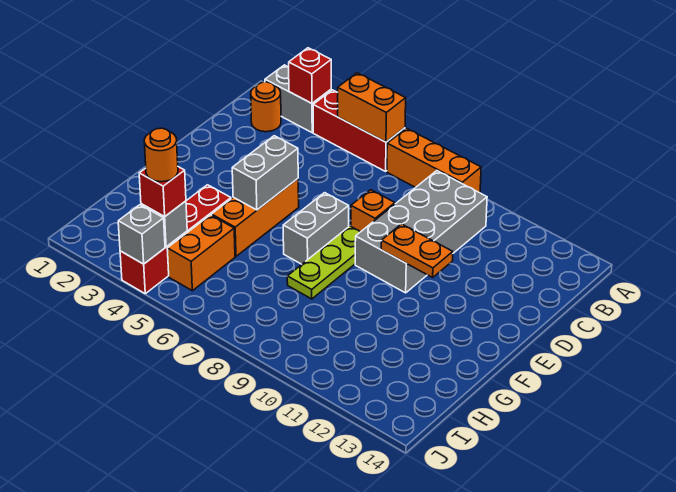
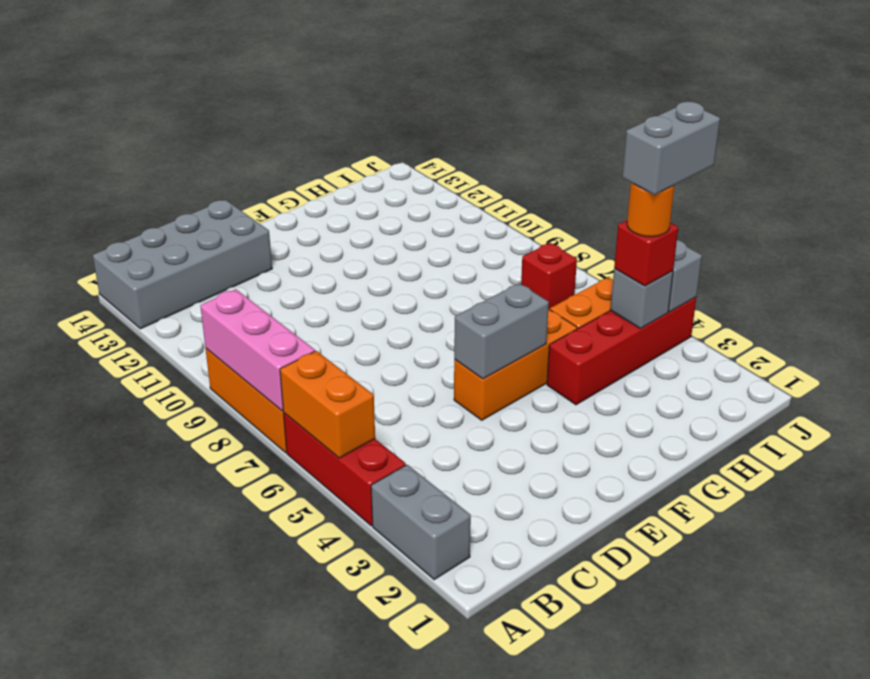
red 1x1 brick [289,48,331,103] -> red 1x1 brick moved to [521,243,577,310]
none -> pink 1x3 brick [200,289,315,411]
orange 1x1 round brick [251,82,281,132] -> none
grey 2x4 brick [355,171,487,293] -> grey 2x4 brick moved to [93,200,272,329]
orange 1x1 brick [351,190,395,232] -> none
grey 1x2 brick [283,193,349,264] -> grey 1x2 brick moved to [622,102,720,195]
lime 1x3 plate [287,226,360,299] -> none
orange 1x2 plate [381,224,453,277] -> none

